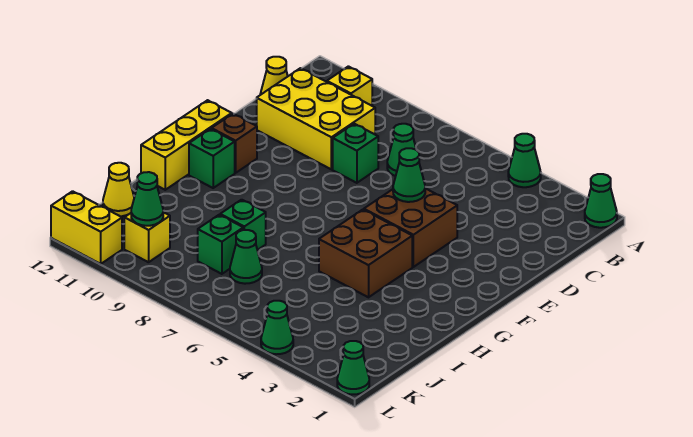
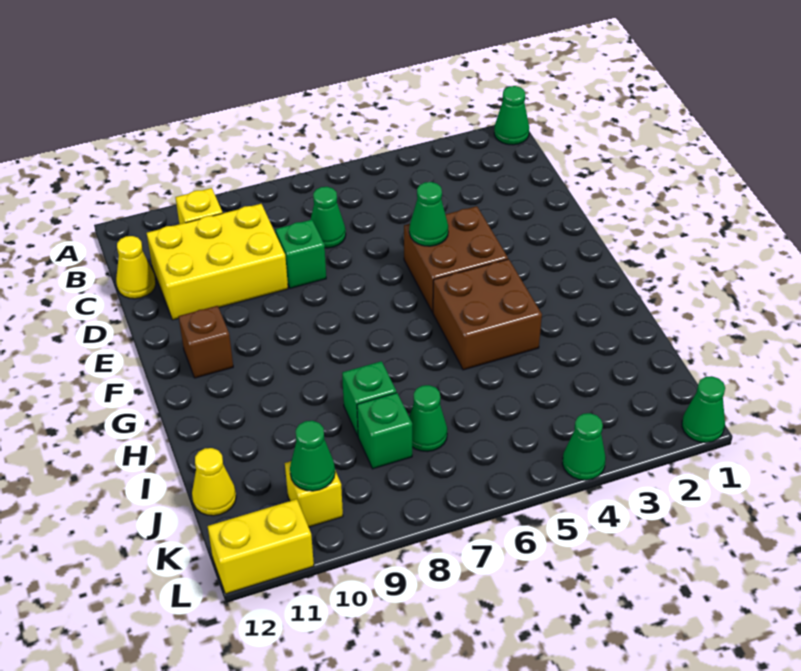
green 1x1 cone [508,134,541,187] -> none
yellow 1x3 brick [141,100,232,190] -> none
green 1x1 brick [189,129,235,188] -> none

